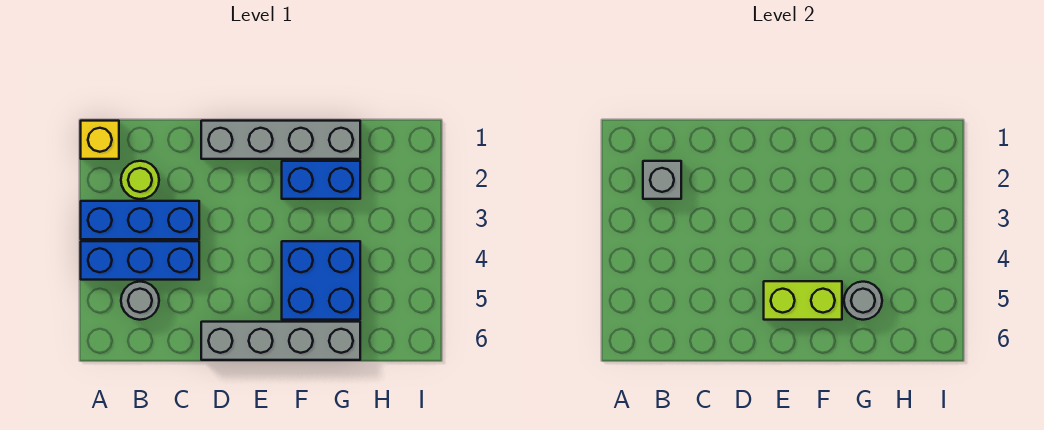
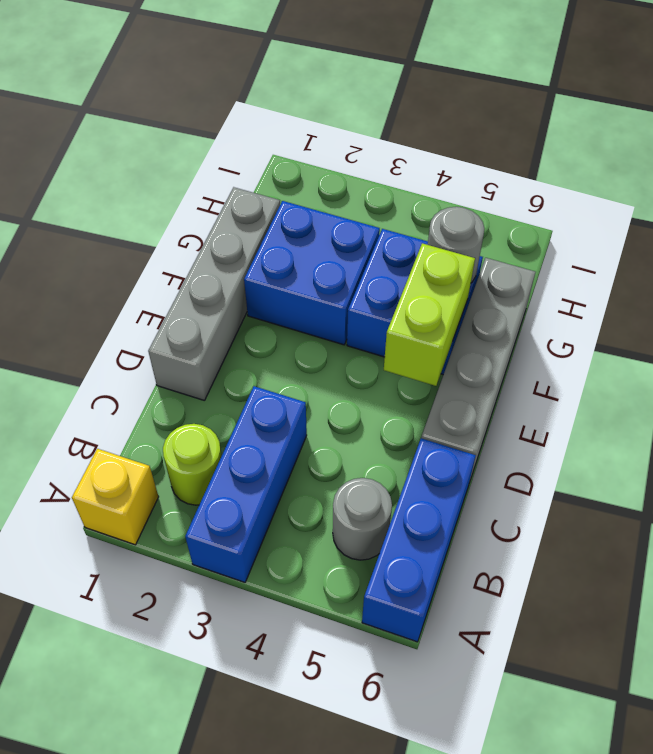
blue 1x3 brick [81,241,199,280] -> blue 1x3 brick moved to [362,438,476,642]
grey 1x1 brick [643,161,681,199] -> none
blue 1x2 brick [282,161,360,199] -> blue 2x2 brick [244,201,380,345]

